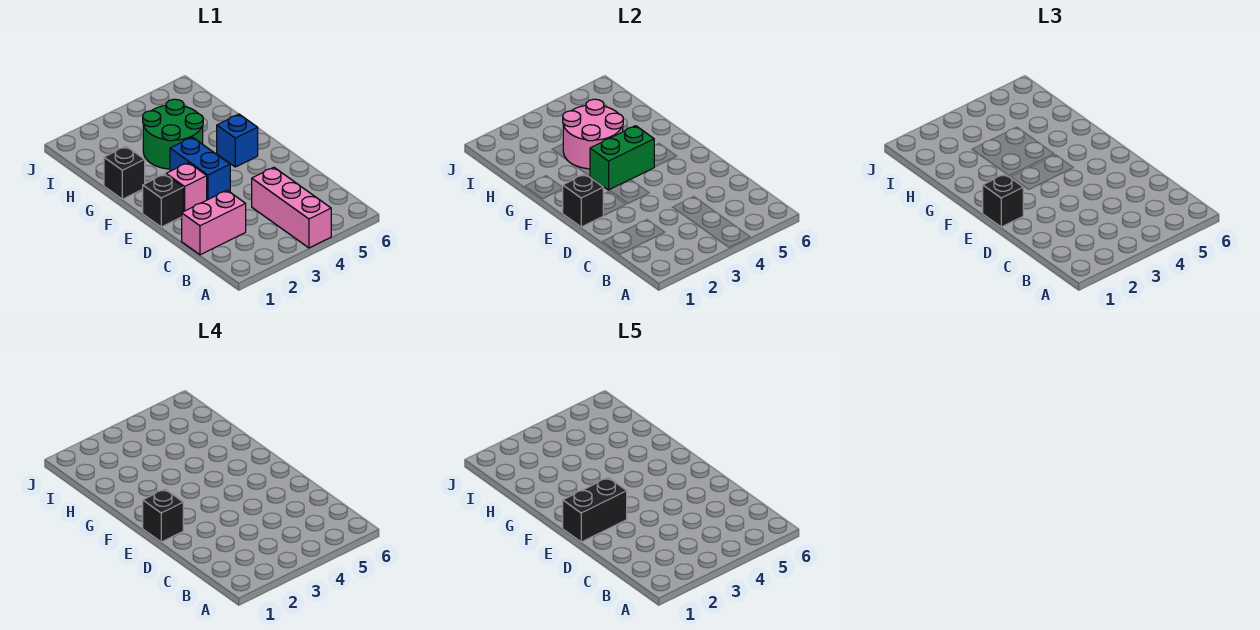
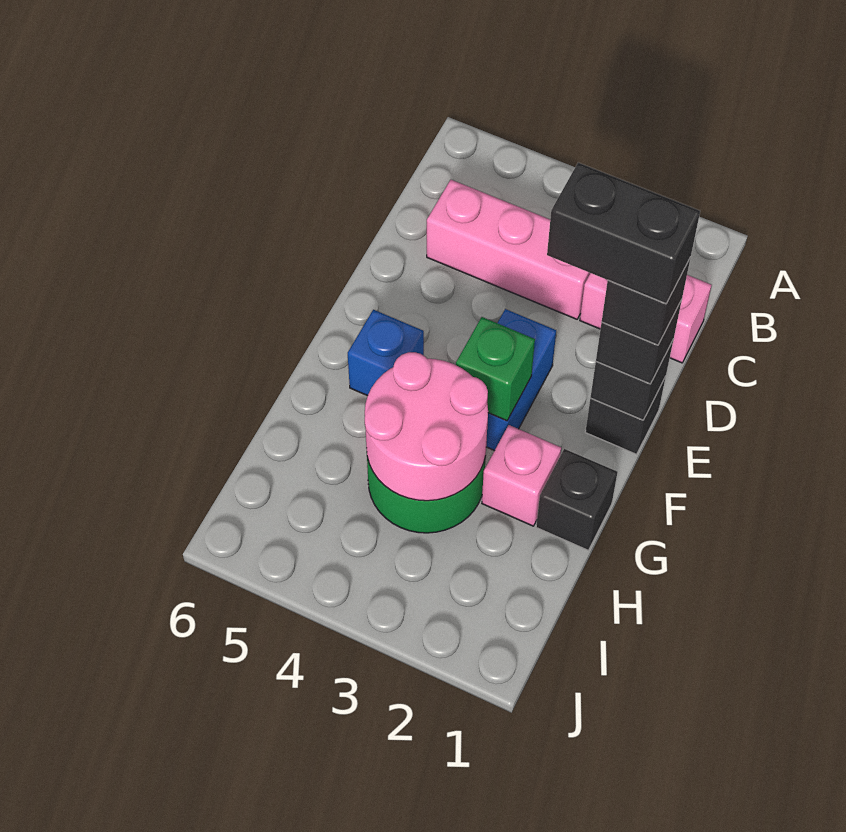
pink 1x3 brick [252,167,331,248] -> pink 1x3 brick turned to [427,180,590,319]
pink 1x1 brick [166,163,207,212] -> pink 1x1 brick moved to [482,425,561,526]
green 1x2 brick [590,126,654,190] -> green 1x1 brick [456,317,535,421]

